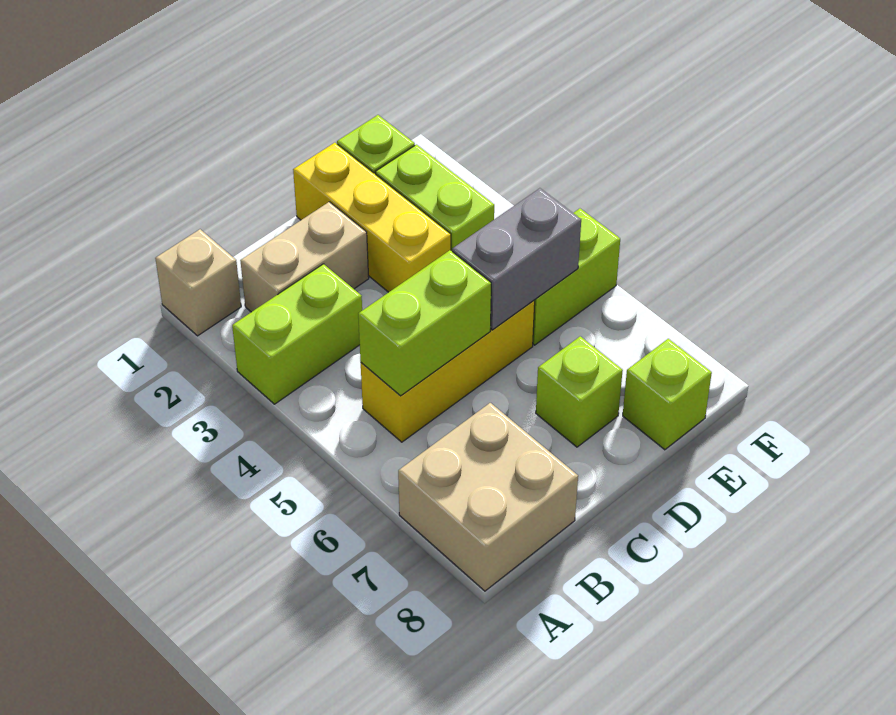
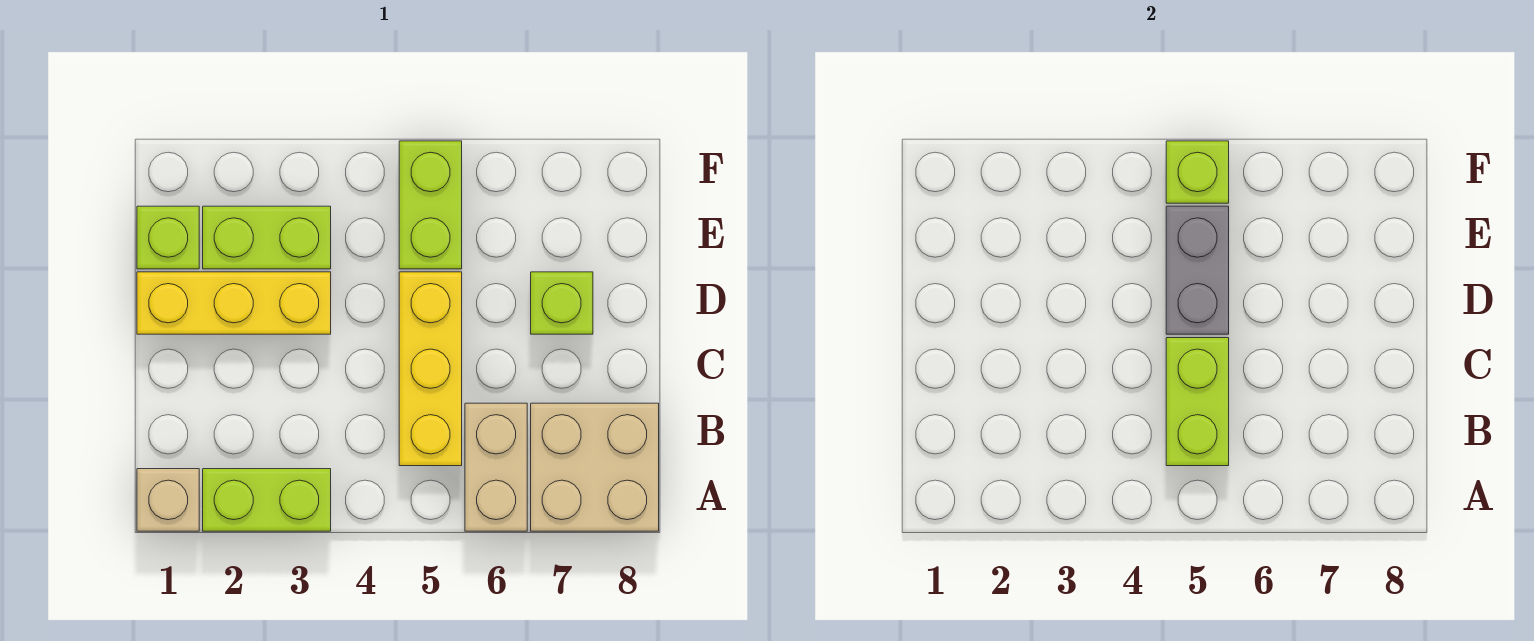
lime 1x2 brick [232,264,362,404] -> lime 1x2 brick turned to [203,469,331,531]
tan 1x2 brick [240,202,369,312] -> tan 1x2 brick moved to [465,403,527,531]
lime 1x1 brick [623,339,712,450] -> lime 1x1 brick moved to [1166,141,1229,203]

